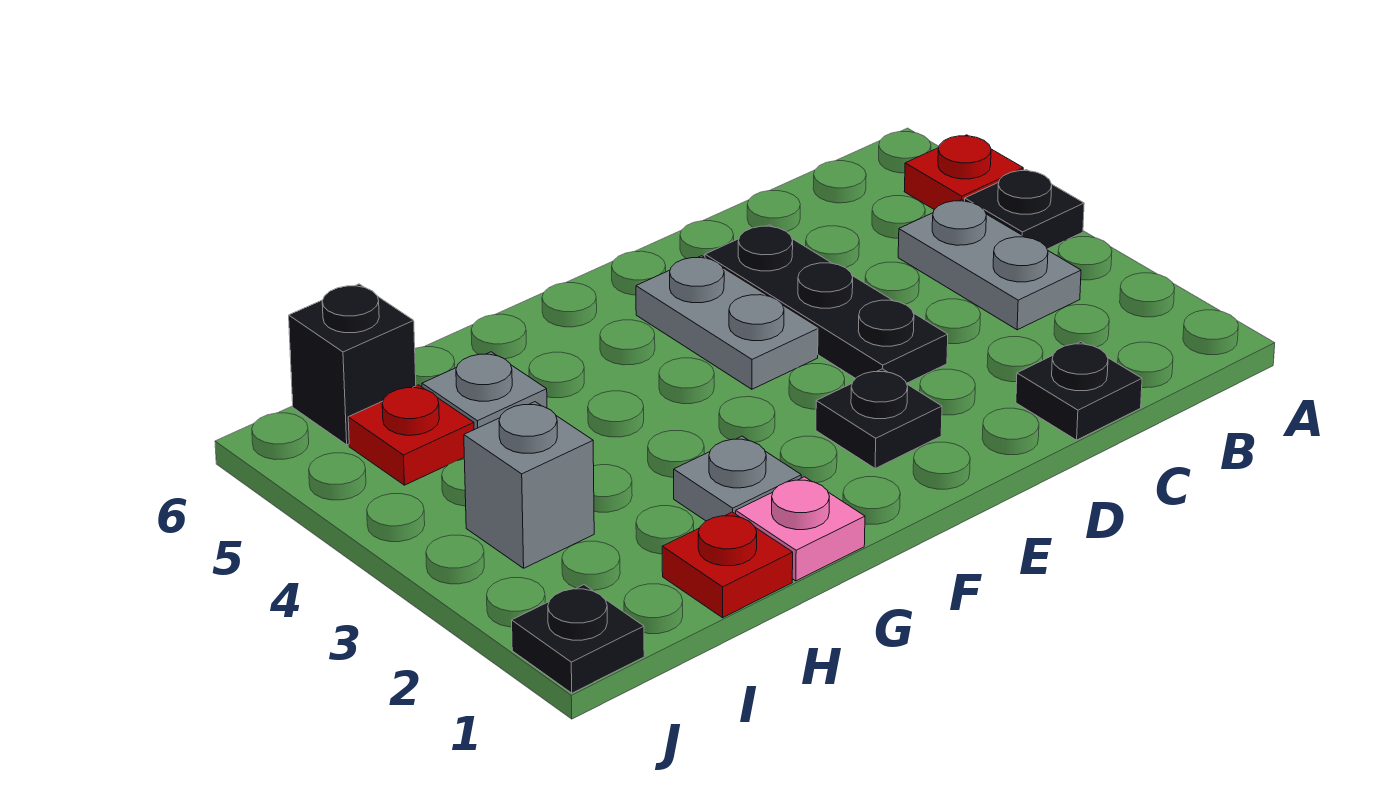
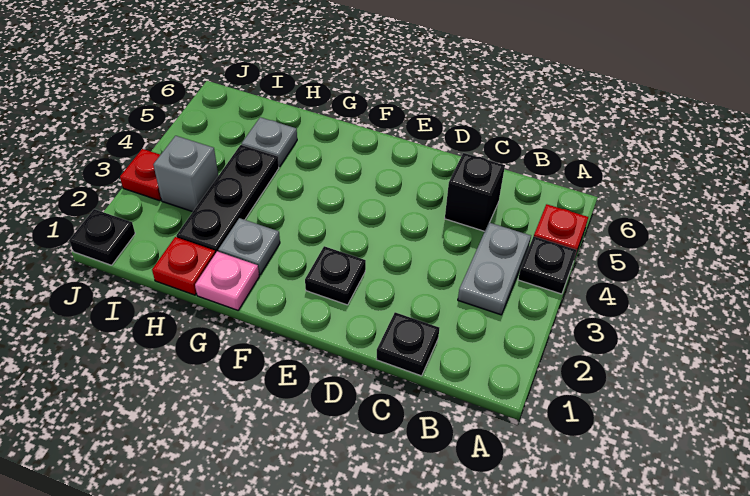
black 1x3 plate [705,225,948,383] -> black 1x3 plate moved to [176,145,279,253]
grey 1x2 plate [636,256,818,389] -> none
red 1x1 plate [348,385,474,485] -> red 1x1 plate moved to [120,149,161,201]
black 1x1 brick [289,284,416,445] -> black 1x1 brick moved to [445,153,505,231]

